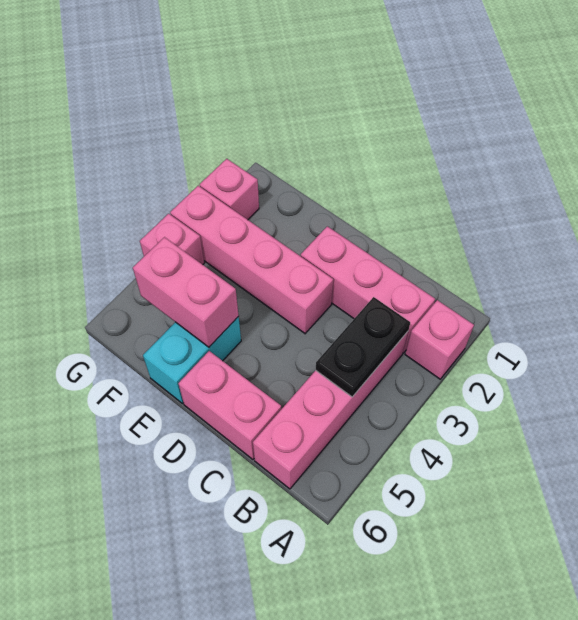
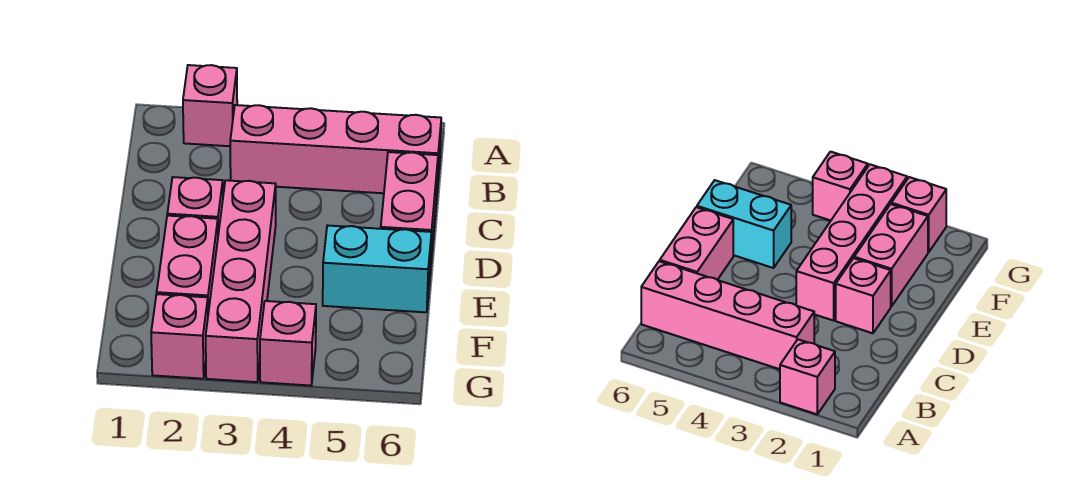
pink 1x3 brick [301,226,435,353] -> pink 1x1 brick [167,177,223,233]
black 1x2 plate [316,297,410,397] -> none
pink 1x2 brick [133,237,239,347] -> pink 1x2 brick moved to [157,216,218,312]

